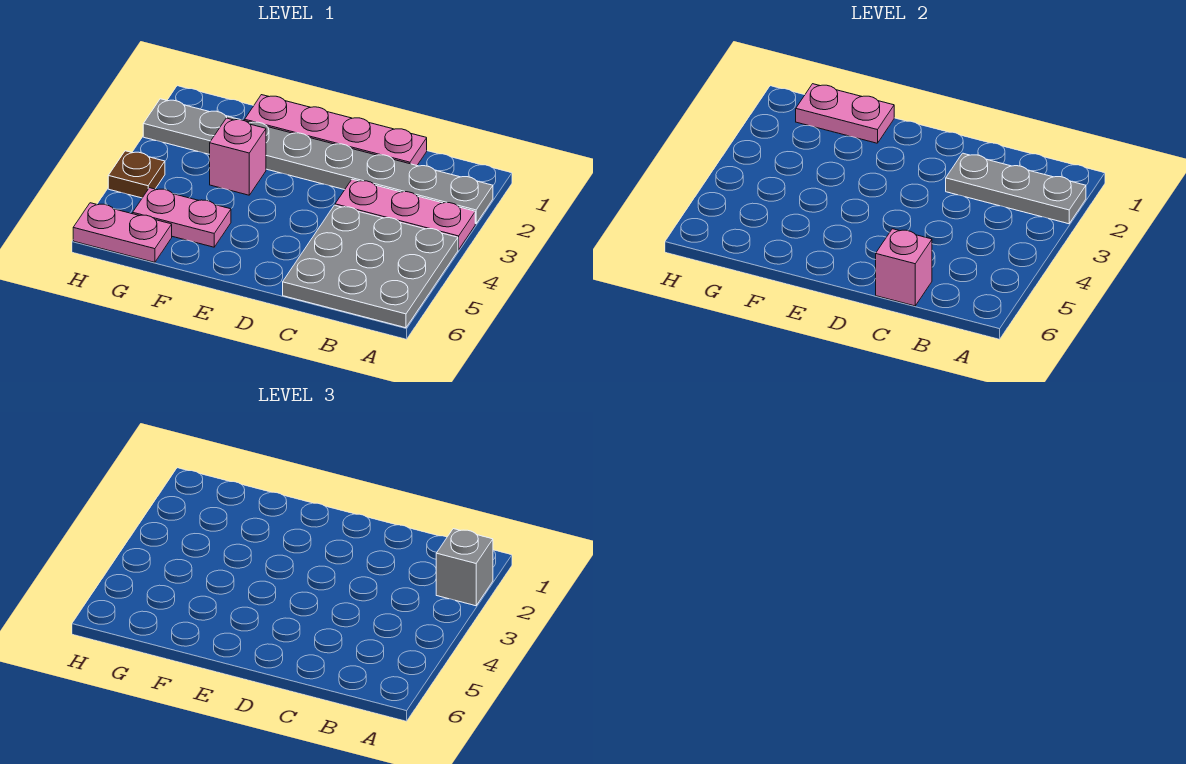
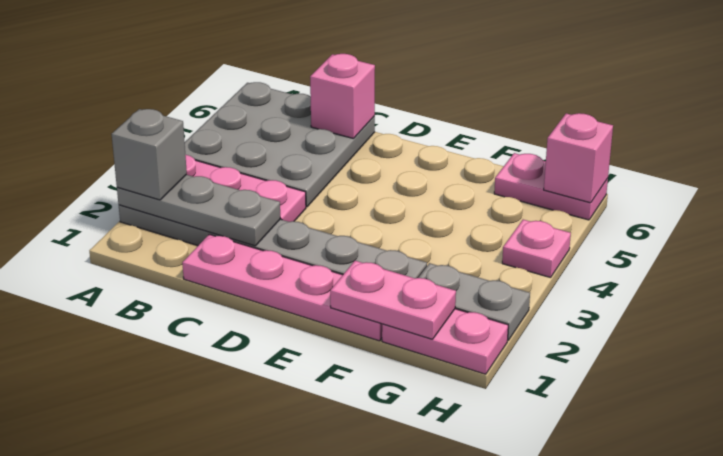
pink 1x1 brick [210,118,266,195] -> pink 1x1 brick moved to [544,113,613,203]
pink 1x2 plate [133,188,231,247] -> pink 1x2 plate moved to [382,309,508,374]
brown 1x1 plate [108,151,165,198] -> pink 1x1 plate [502,220,571,278]

